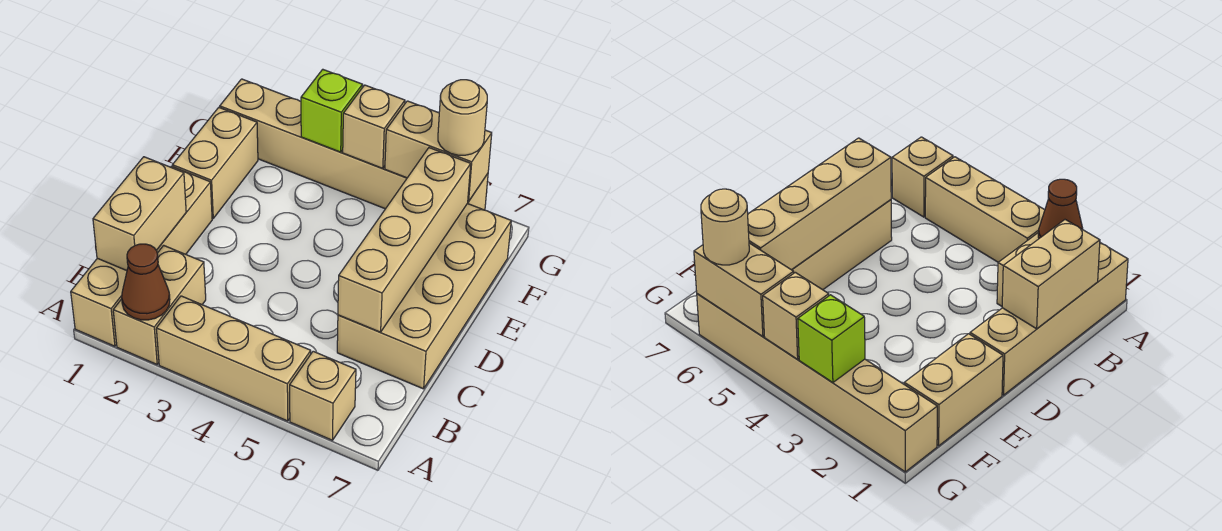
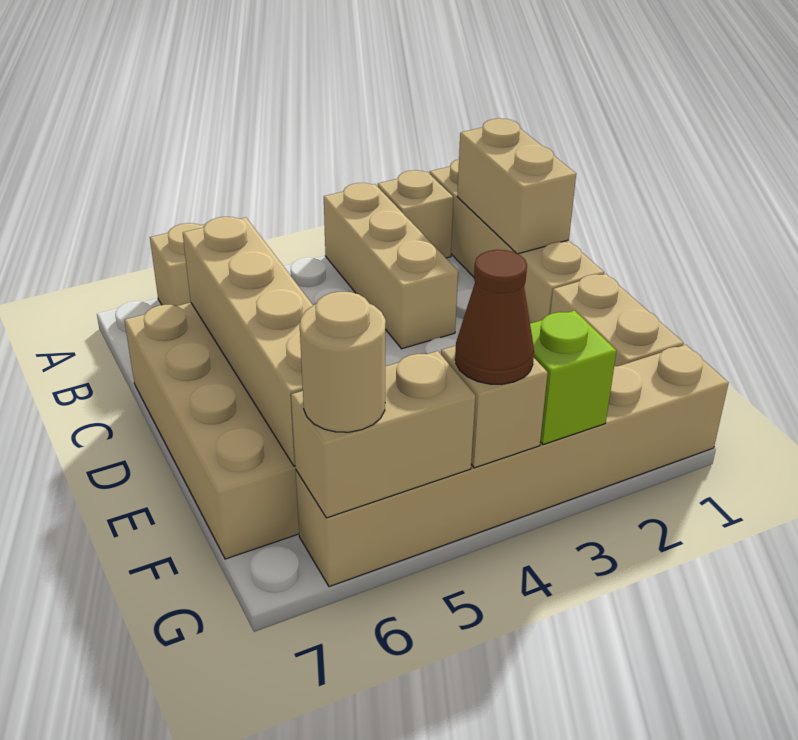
tan 1x2 brick [113,245,206,364] -> tan 1x1 brick [378,170,453,258]
brown 1x1 cone [122,244,170,320] -> brown 1x1 cone moved to [455,250,534,384]
tan 1x3 brick [156,296,311,421] -> tan 1x3 brick turned to [324,183,458,349]

